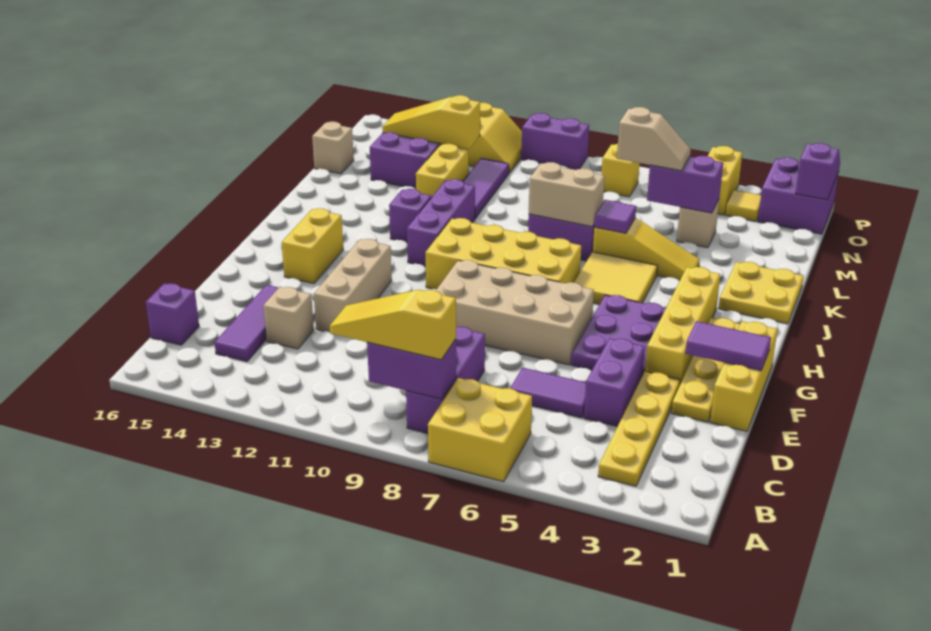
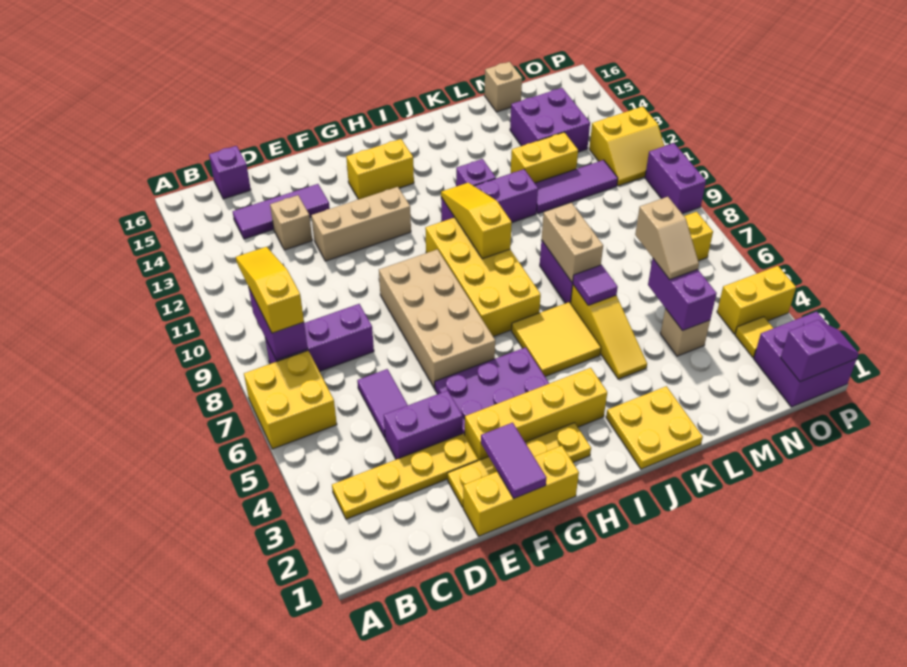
yellow 1x3 slope [382,95,480,149] -> yellow 1x3 slope moved to [441,183,512,259]

